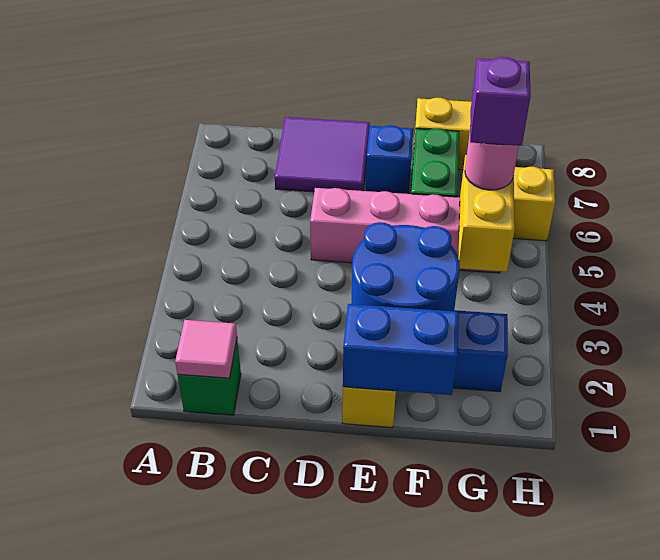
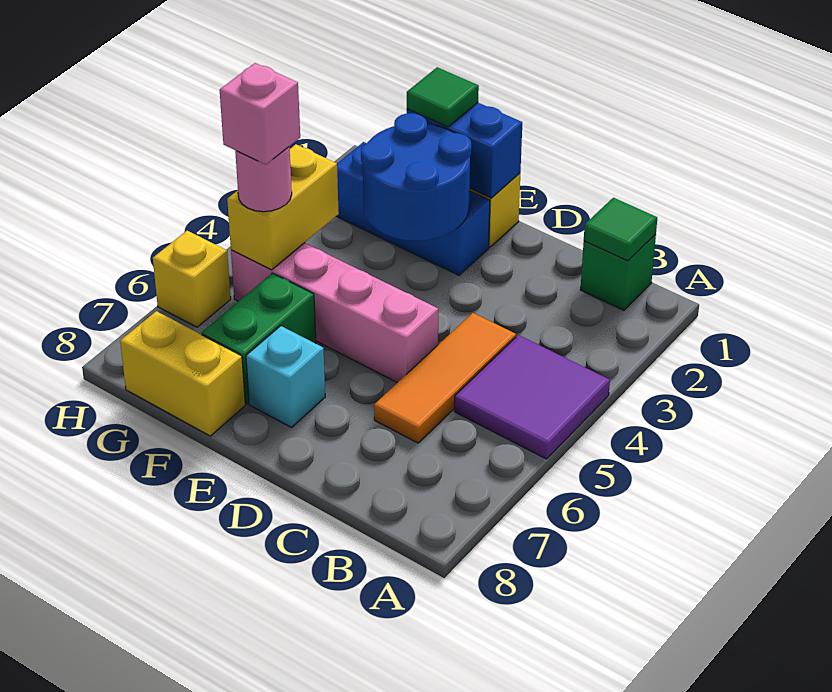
pink 1x1 tile [175,320,237,378] -> green 1x1 tile [584,198,657,261]
none -> orange 1x3 tile [374,313,516,443]
purple 2x2 tile [275,117,370,192] -> purple 2x2 tile moved to [454,335,610,459]
blue 1x1 brick [365,125,413,194] -> cyan 1x1 brick [246,326,325,427]
none -> green 1x1 tile [407,67,479,127]
purple 1x1 brick [470,57,531,146] -> pink 1x1 brick [220,63,300,165]

